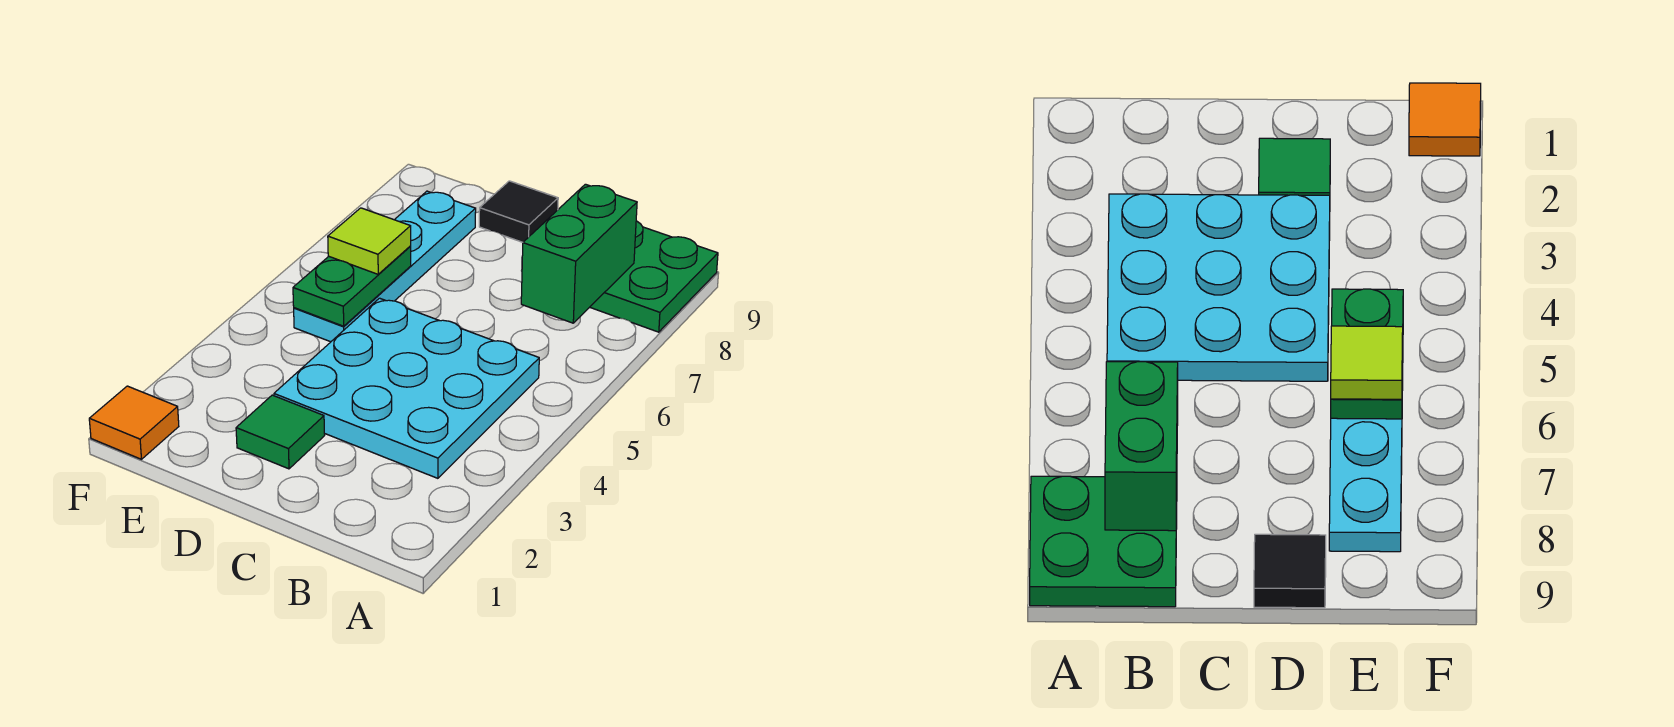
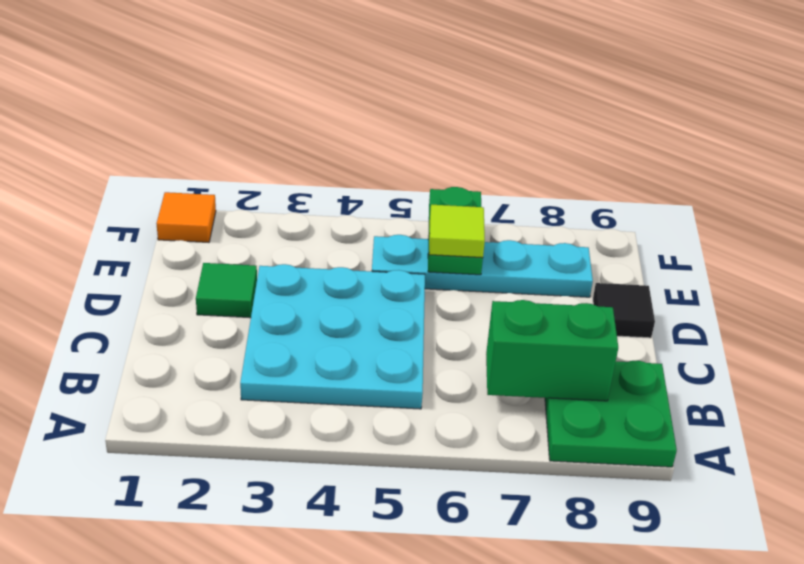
green 1x2 plate [293,247,411,326] -> green 1x2 plate turned to [428,187,483,275]

